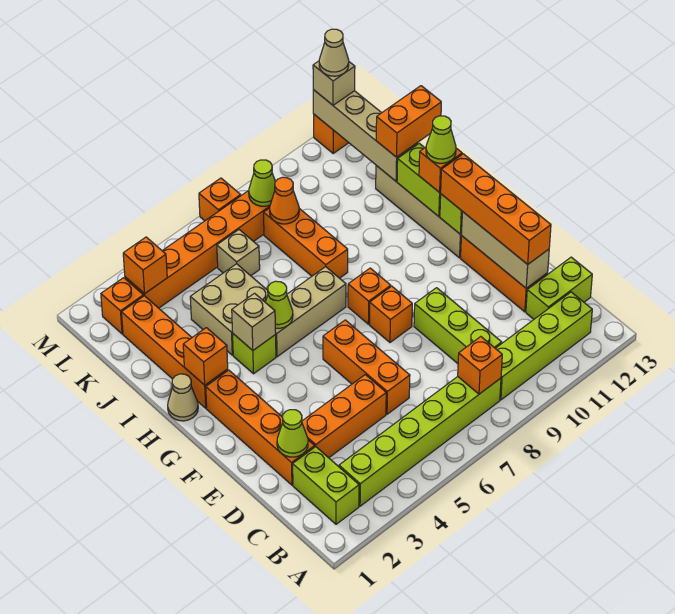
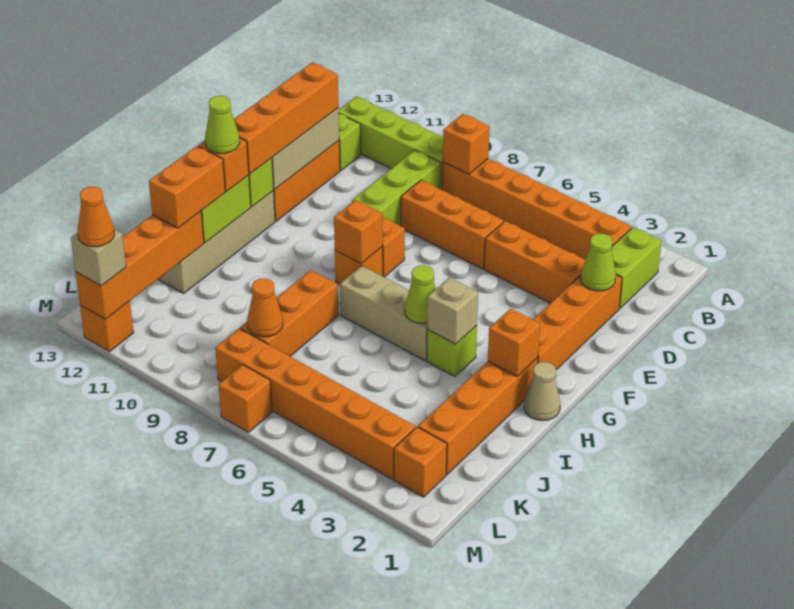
lime 1x6 brick [339,377,501,506] -> orange 1x6 brick [442,159,631,260]
orange 1x3 brick [323,320,410,414] -> orange 1x3 brick turned to [401,180,504,269]
tan 2x2 brick [190,264,268,355] -> none
tan 1x4 brick [313,90,418,181] -> orange 1x4 brick [76,211,204,319]
orange 1x2 brick [376,86,441,157] -> orange 1x2 brick turned to [149,146,225,228]
tan 1x1 brick [217,230,260,276] -> none
orange 1x1 brick [123,237,167,294] -> orange 1x1 brick moved to [334,200,383,264]
lime 1x1 cone [249,160,275,206] -> none
tan 1x1 cone [319,29,349,76] -> orange 1x1 cone [78,187,114,247]

